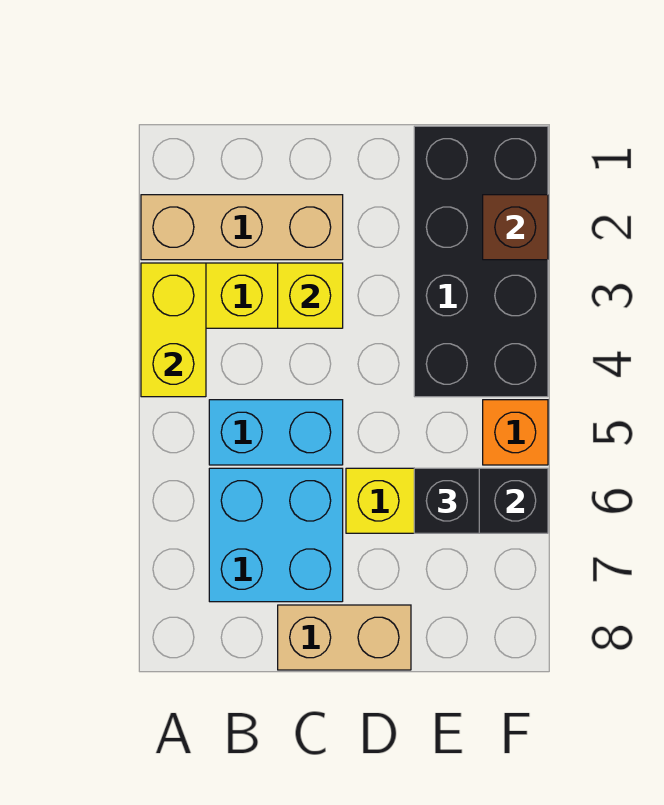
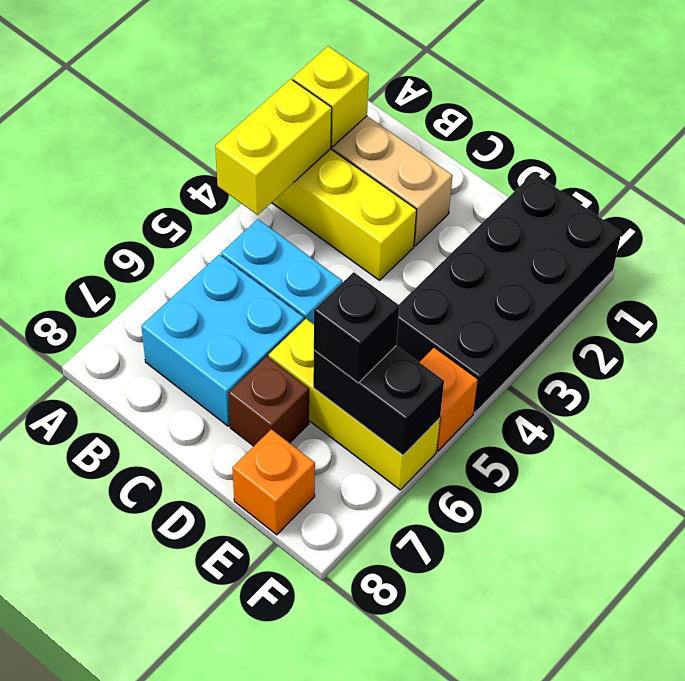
yellow 1x1 brick [278,263,343,328] -> yellow 1x1 brick moved to [293,46,369,147]
tan 1x2 brick [278,605,411,670] -> none
none -> orange 1x1 brick [232,429,315,535]
brown 1x1 brick [483,195,548,260] -> brown 1x1 brick moved to [229,356,309,446]

